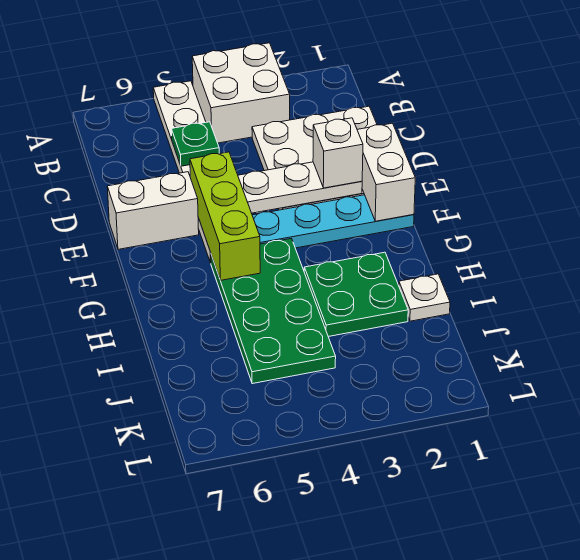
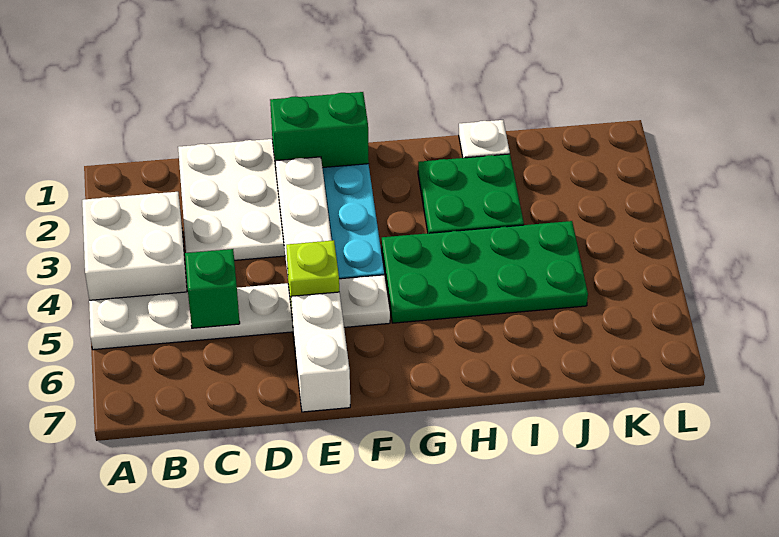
green 1x1 plate [171,122,219,166] -> green 1x1 brick [185,249,240,328]
white 1x2 brick [357,123,415,221] -> green 1x2 brick [270,92,369,168]
white 1x1 brick [313,118,363,188] -> none
lime 1x3 brick [190,152,260,281] -> lime 1x1 brick [286,240,339,312]

